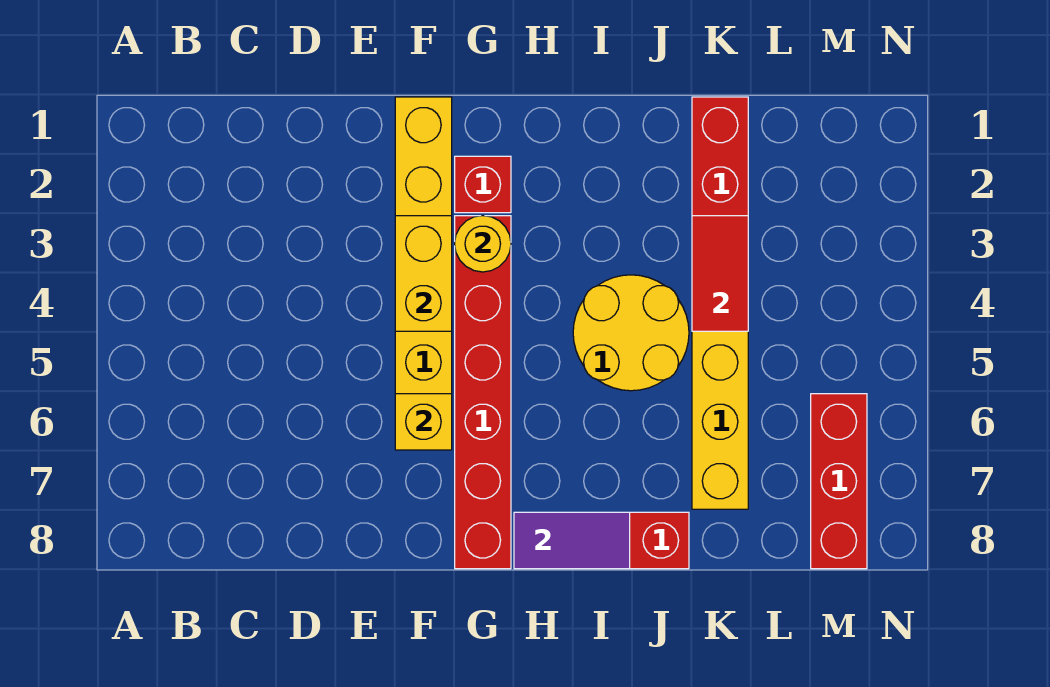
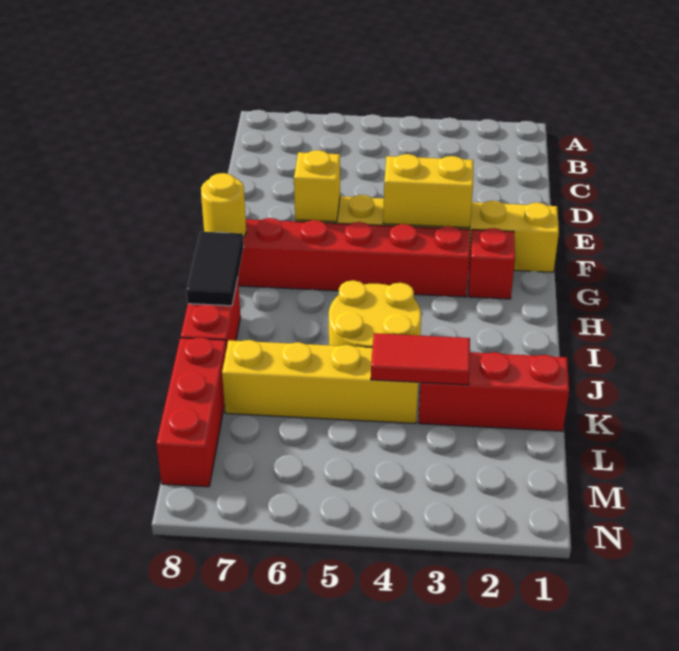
yellow 1x1 round brick [455,216,511,272] -> yellow 1x1 round brick moved to [201,173,246,237]
purple 1x2 tile [514,512,630,569] -> black 1x2 tile [186,232,244,306]
red 1x3 brick [811,394,867,569] -> red 1x3 brick turned to [156,337,227,487]

